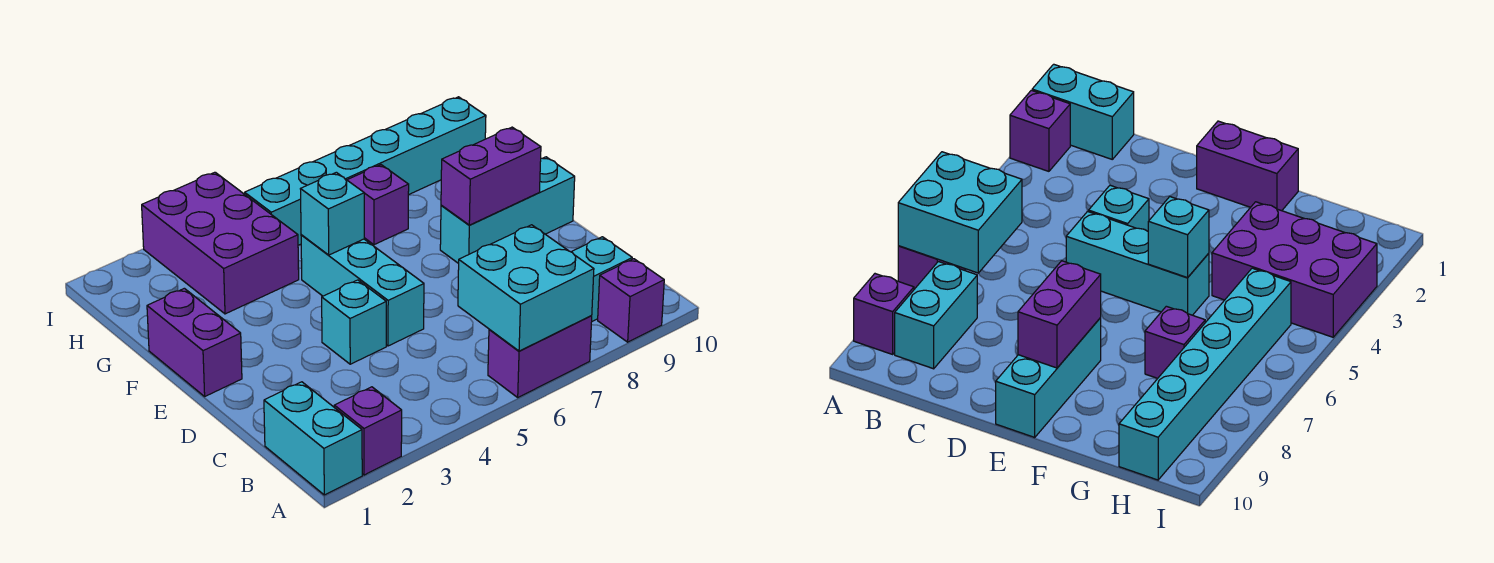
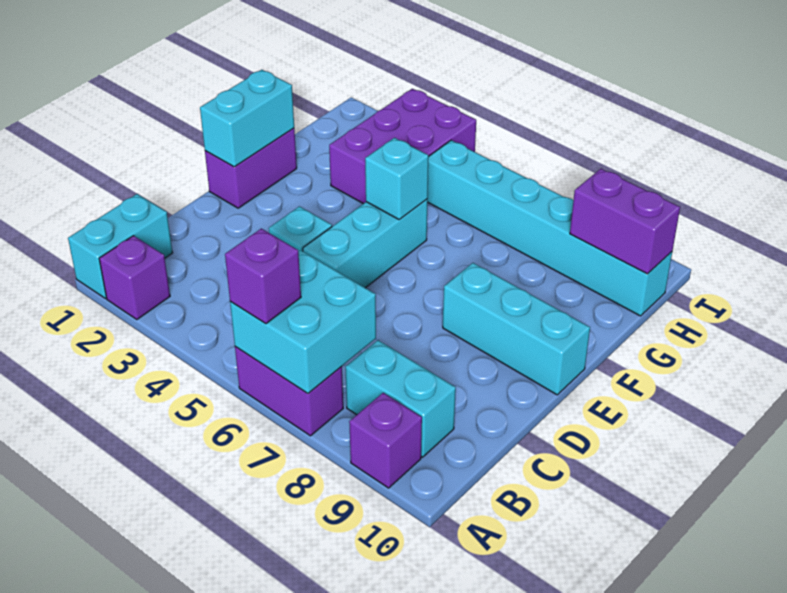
none -> cyan 1x2 brick [200,70,294,167]
purple 1x2 brick [441,127,541,225] -> purple 1x2 brick moved to [570,169,680,274]
purple 1x1 brick [348,165,409,245] -> purple 1x1 brick moved to [225,228,301,324]

